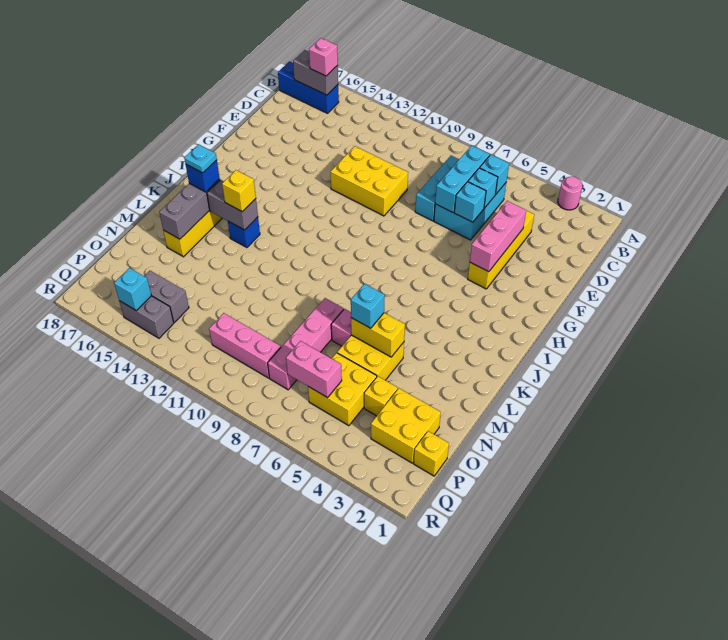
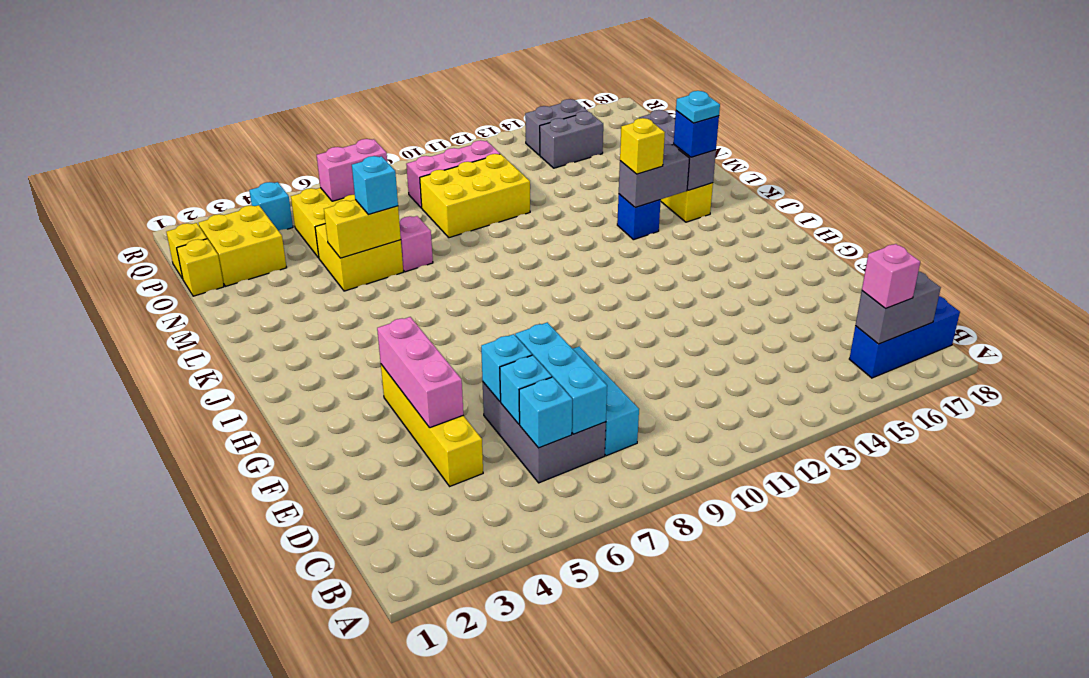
pink 1x1 round brick [558,176,582,210] -> none
cyan 2x3 brick [434,183,506,240] -> grey 2x3 brick [483,382,606,483]
yellow 2x3 brick [331,146,408,216] -> yellow 2x3 brick moved to [420,154,530,238]
pink 1x4 brick [268,298,344,390] -> none
yellow 1x1 brick [364,376,398,416] -> yellow 1x1 brick moved to [177,239,224,296]
cyan 1x1 brick [114,268,151,311] -> cyan 1x1 brick moved to [249,182,293,231]

